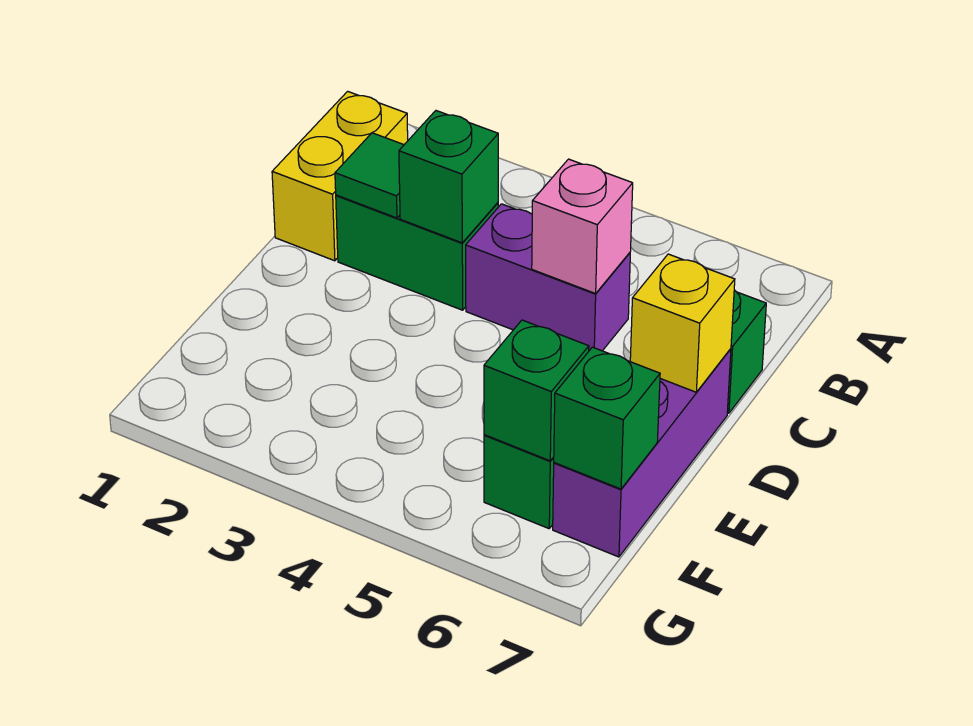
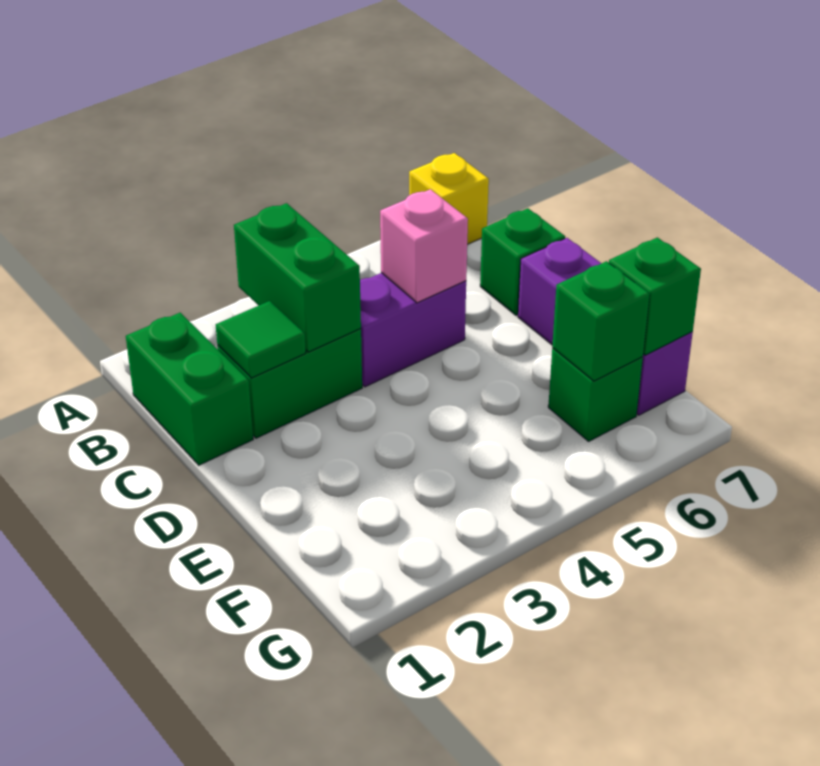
yellow 1x2 brick [272,91,408,261] -> green 1x2 brick [126,313,253,465]
green 1x1 brick [399,111,498,243] -> green 1x2 brick [234,203,361,352]
yellow 1x1 brick [630,254,735,392] -> yellow 1x1 brick moved to [409,153,489,244]

